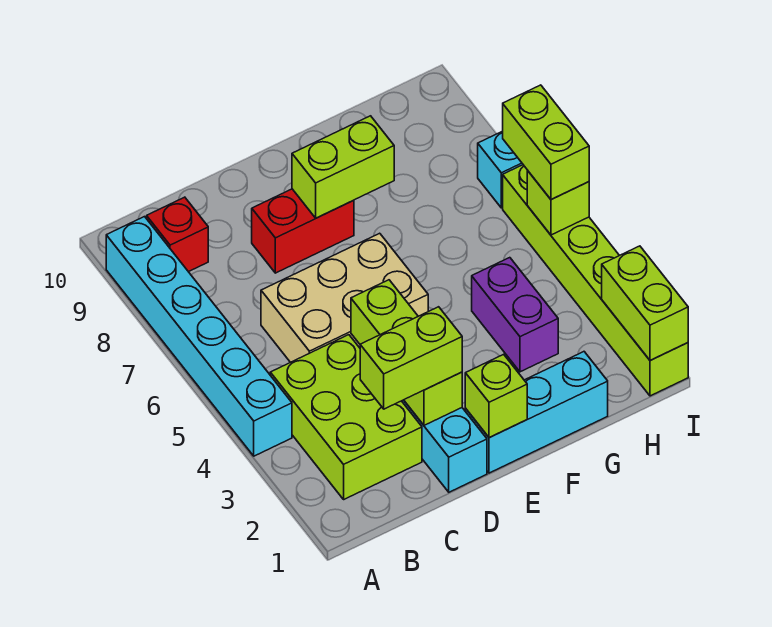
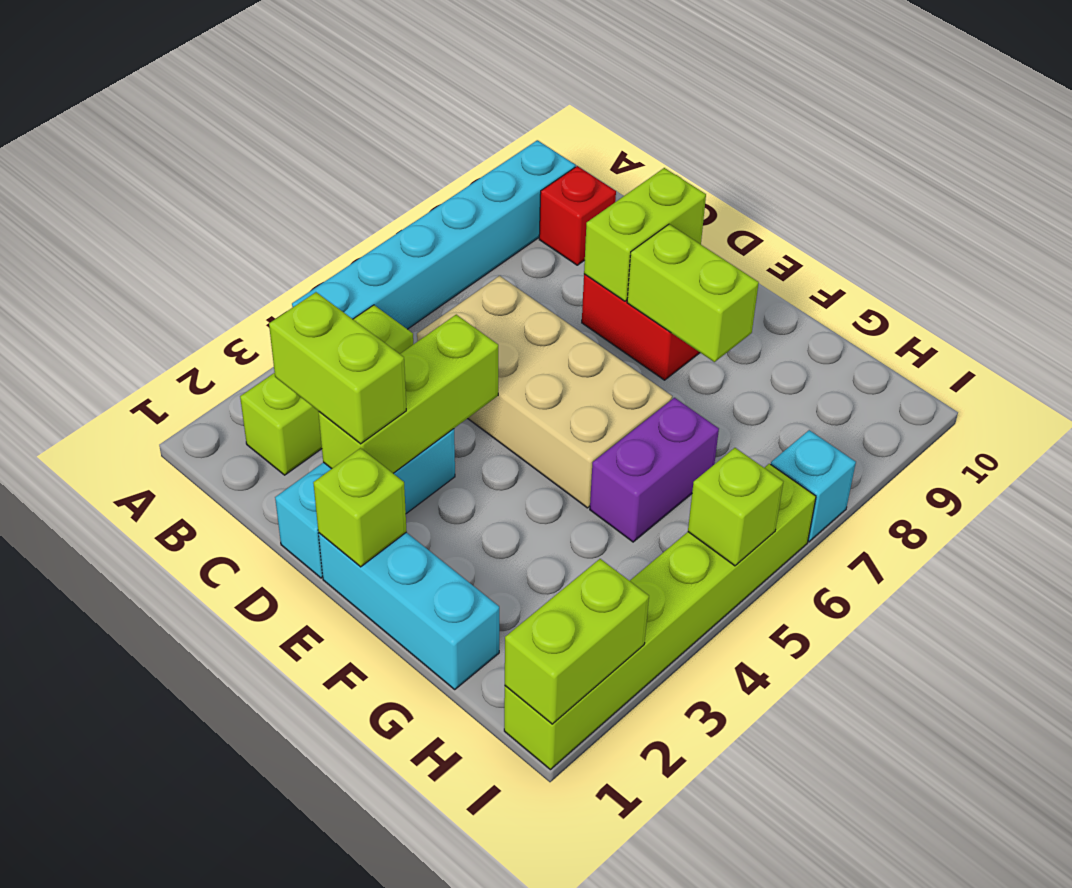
lime 2x3 brick [270,335,422,499] -> lime 1x3 brick [240,305,413,475]
tan 2x3 brick [261,233,428,362] -> tan 2x4 brick [417,276,672,508]
purple 1x2 brick [472,258,558,372] -> purple 1x2 brick moved to [590,398,719,542]
lime 1x2 brick [503,85,589,200] -> lime 1x2 brick moved to [584,168,706,301]

